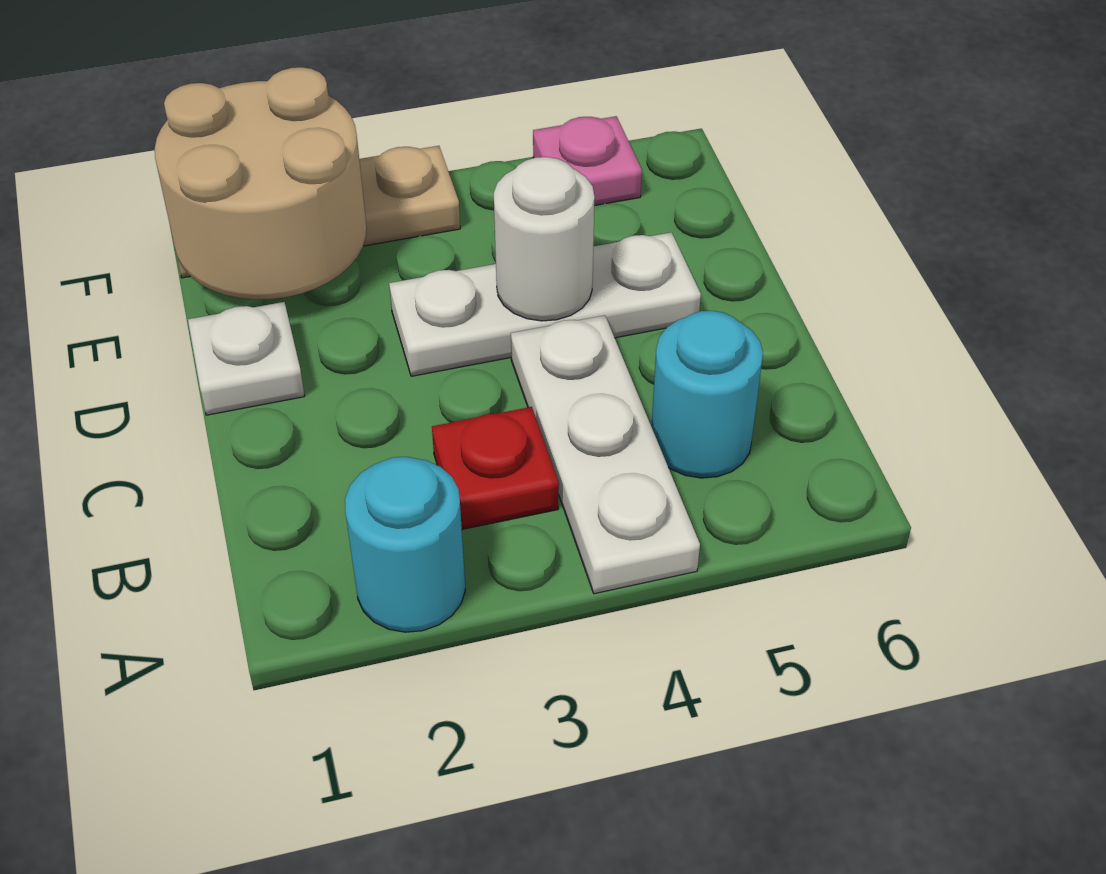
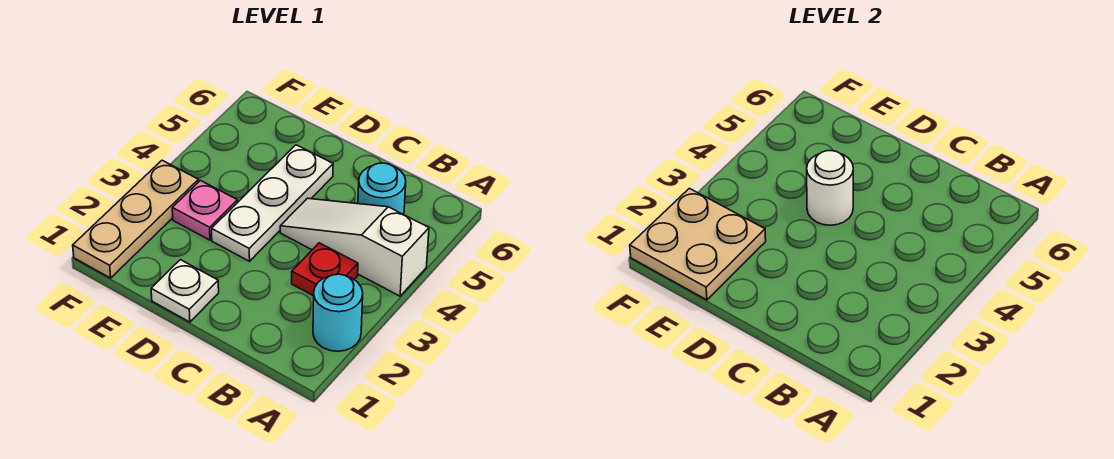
white 1x3 plate [511,315,700,594] -> white 1x3 slope [280,198,429,296]
tan 2x2 round brick [155,67,367,299] -> tan 2x2 plate [630,188,766,300]
pink 1x1 plate [533,116,642,206] -> pink 1x1 plate moved to [172,180,237,240]

